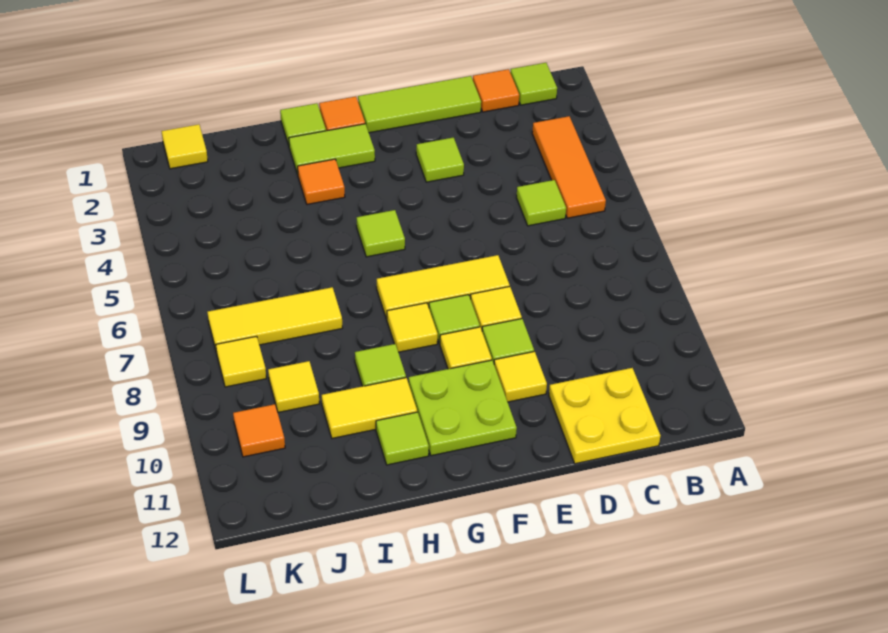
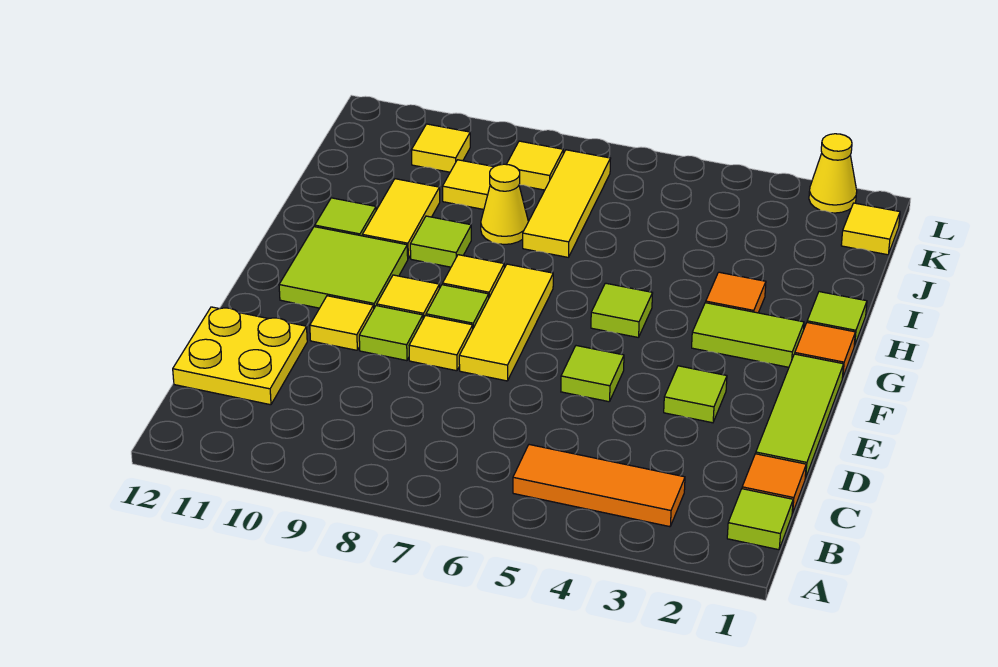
lime 1x1 tile [517,180,566,226] -> lime 1x1 tile moved to [561,346,624,402]
lime 2x2 plate [409,360,517,456] -> lime 2x2 tile [279,227,408,308]
lime 1x2 tile [289,124,375,174] -> lime 1x2 tile turned to [692,303,804,367]
none -> yellow 1x1 cone [481,164,528,244]
orange 1x1 tile [233,404,285,457] -> yellow 1x1 tile [411,124,470,172]
none -> yellow 1x1 cone [809,134,857,213]

